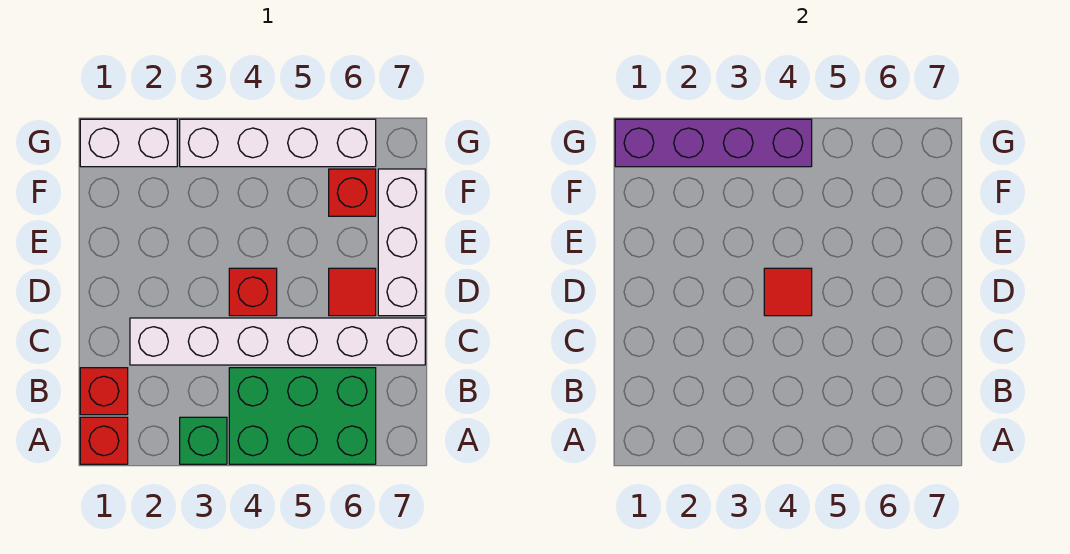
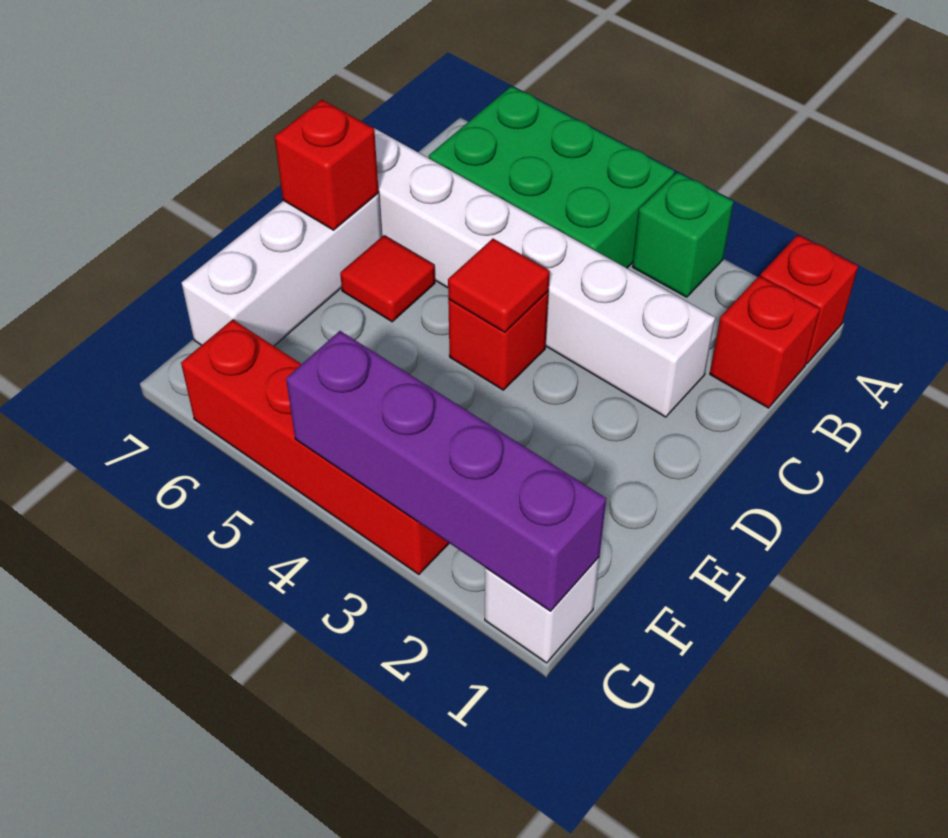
red 1x1 brick [329,169,376,216] -> red 1x1 brick moved to [275,100,379,230]
white 1x2 brick [80,119,177,167] -> white 1x1 brick [485,558,599,663]
white 1x4 brick [180,119,376,167] -> red 1x4 brick [181,319,449,575]

